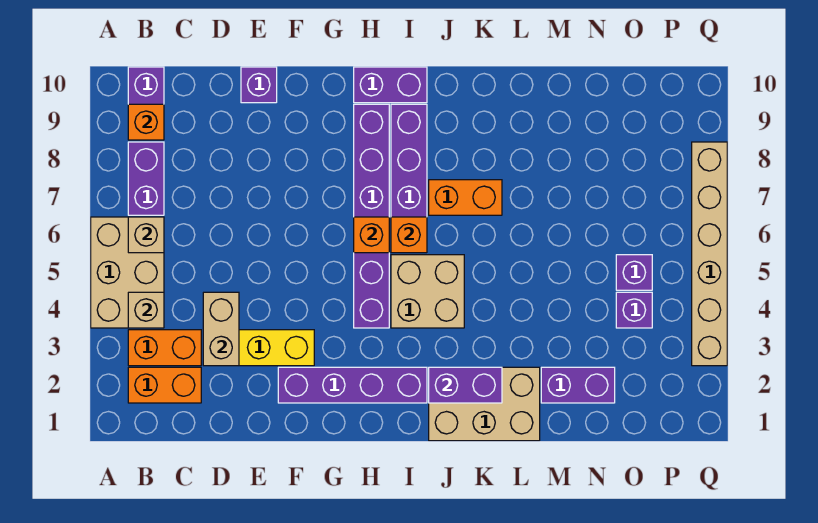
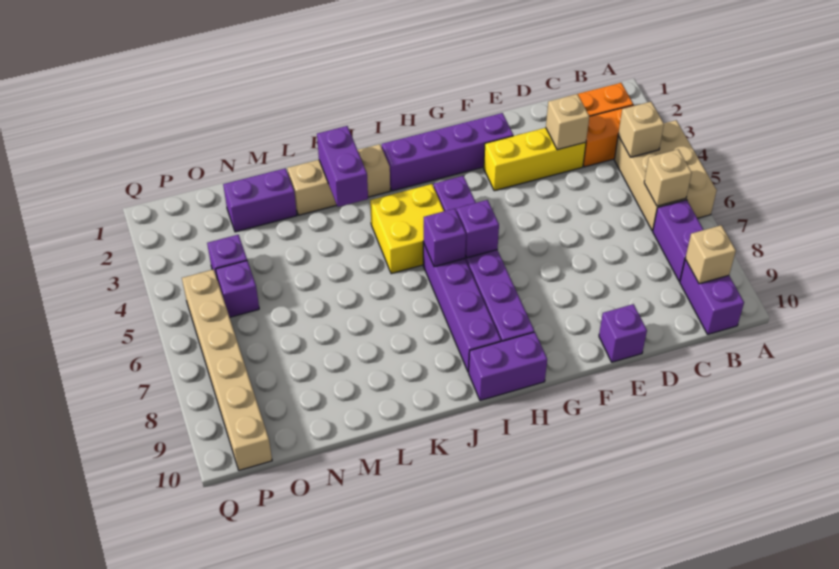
orange 1x1 brick [128,104,164,140] -> tan 1x1 brick [685,225,736,284]
tan 1x2 brick [203,292,239,366] -> tan 1x1 brick [546,94,589,150]
orange 1x1 brick [354,217,389,253] -> purple 1x1 brick [456,200,499,258]
tan 2x2 brick [391,255,464,328] -> yellow 2x2 brick [370,184,444,274]
orange 1x1 brick [391,217,427,253] -> purple 1x1 brick [423,209,466,267]
tan 2x3 brick [429,367,540,441] -> tan 1x3 brick [287,144,390,215]
purple 1x2 brick [429,367,502,403] -> purple 1x2 brick turned to [317,126,368,207]
orange 1x2 brick [429,180,502,215] -> none
tan 1x6 brick [692,142,727,366] -> tan 1x6 brick moved to [182,269,272,470]

